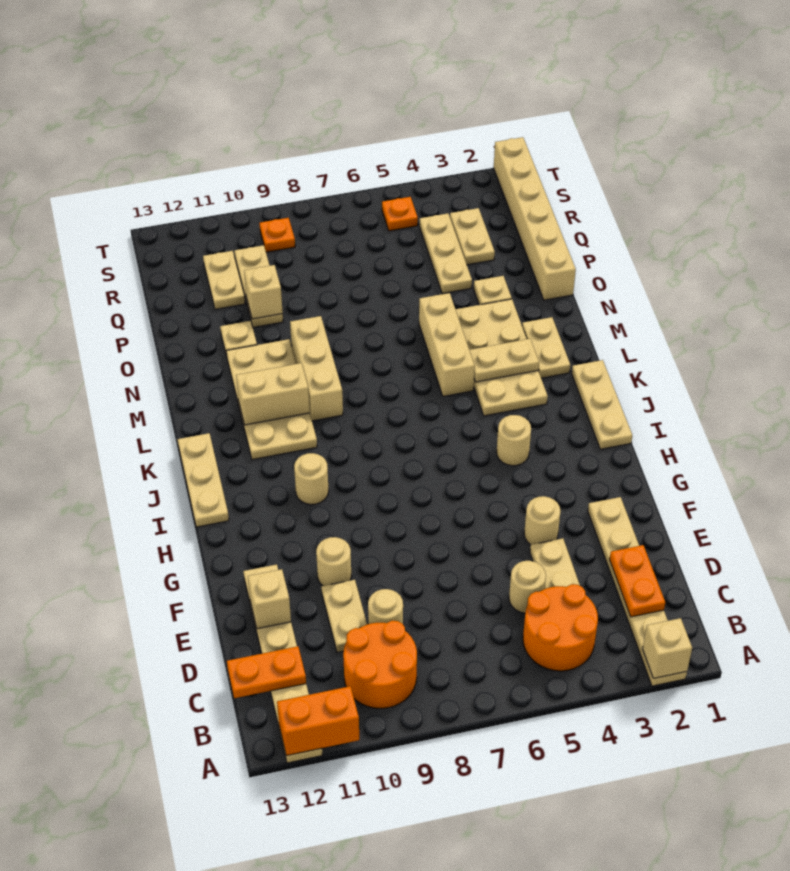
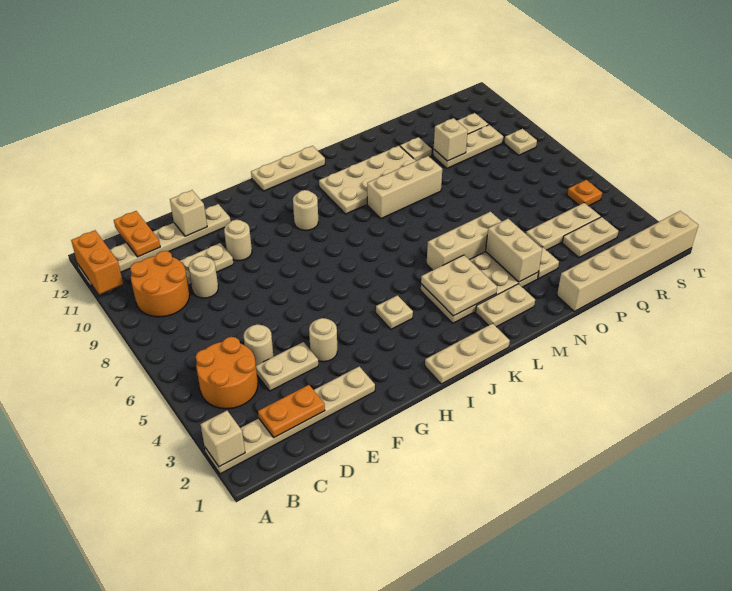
tan 1x1 round brick [497,415,531,466] -> tan 1x1 plate [376,295,413,329]
tan 1x2 plate [470,339,539,382] -> tan 2x2 plate [421,255,497,316]
tan 1x2 brick [236,363,310,425] -> tan 1x2 brick moved to [486,219,542,282]
orange 1x1 plate [260,218,295,252] -> tan 1x1 plate [504,129,537,155]

